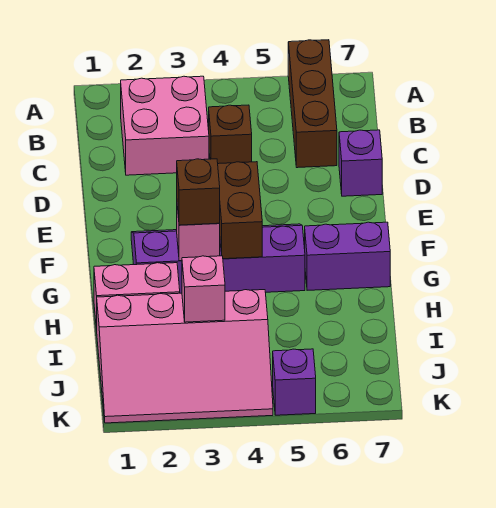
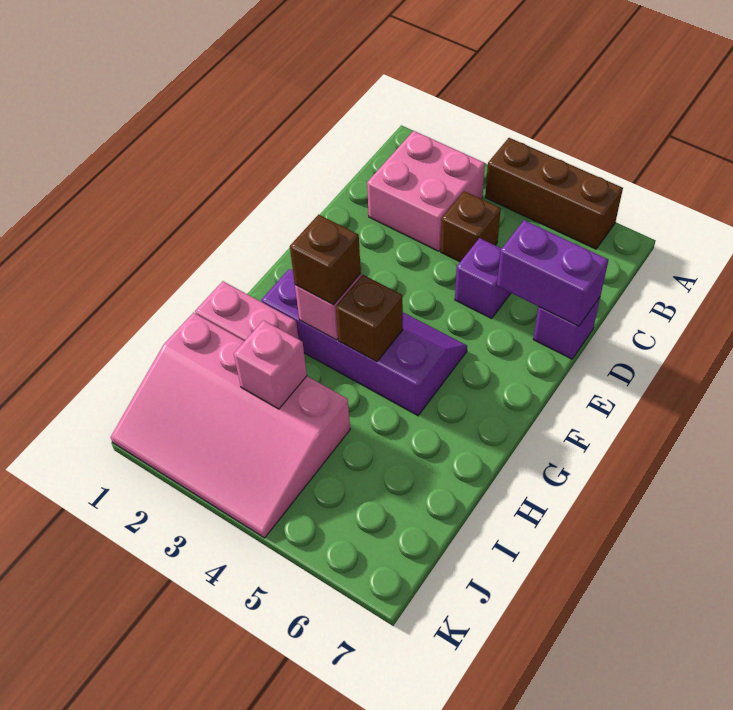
brown 1x3 brick [288,40,337,168] -> brown 1x3 brick turned to [485,138,623,249]
brown 1x2 brick [218,162,262,259] -> brown 1x1 brick [336,275,403,362]
purple 1x2 brick [305,222,390,290] -> purple 1x2 brick moved to [497,220,608,326]
purple 1x1 brick [273,349,316,415] -> purple 1x1 brick moved to [455,238,511,318]

